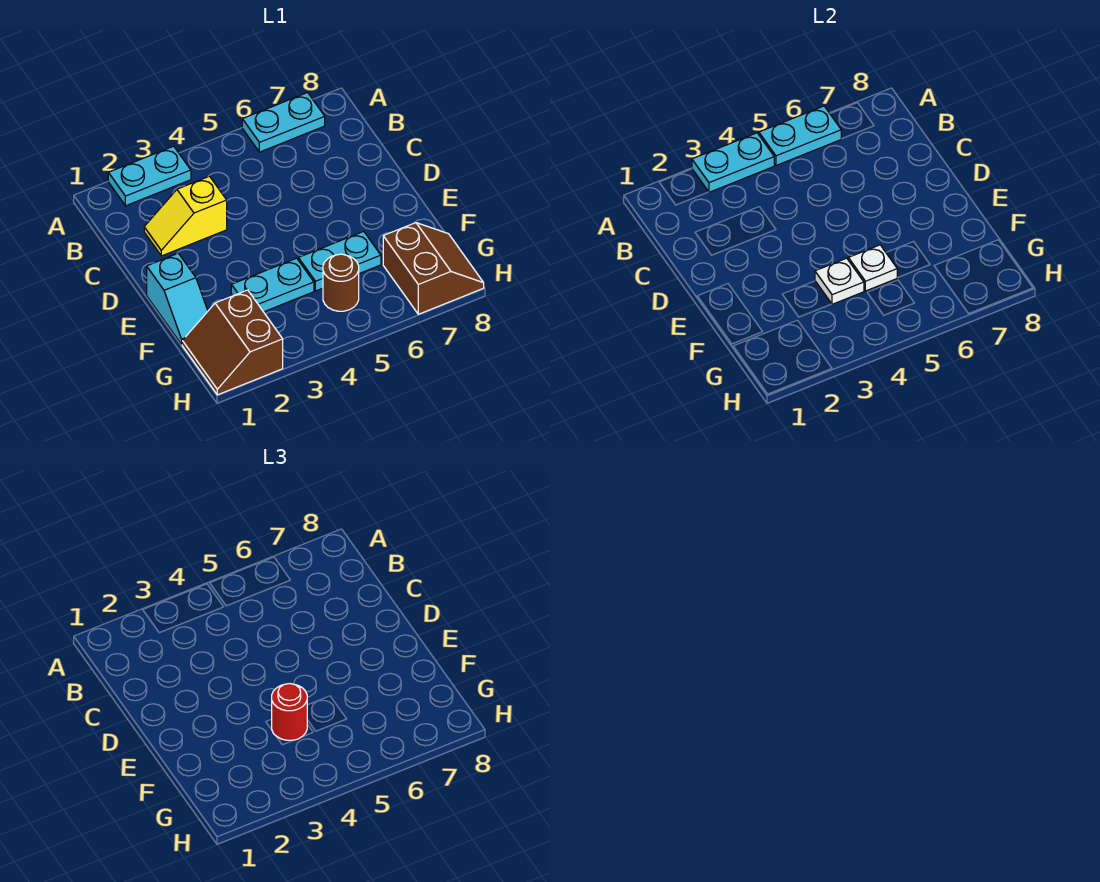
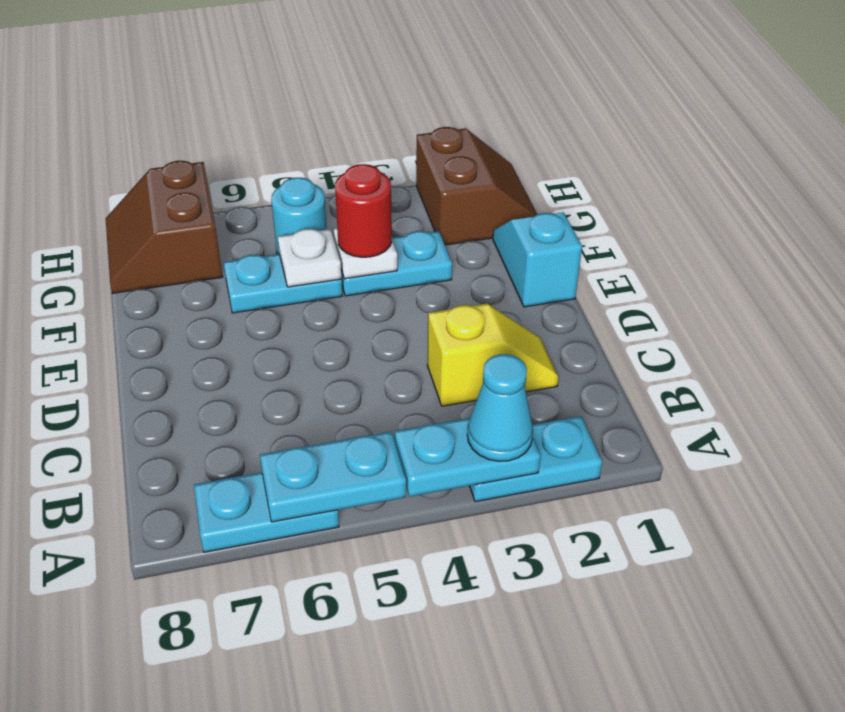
none -> cyan 1x1 cone [467,354,533,461]
brown 1x1 round brick [323,254,359,311] -> cyan 1x1 round brick [271,177,327,254]

